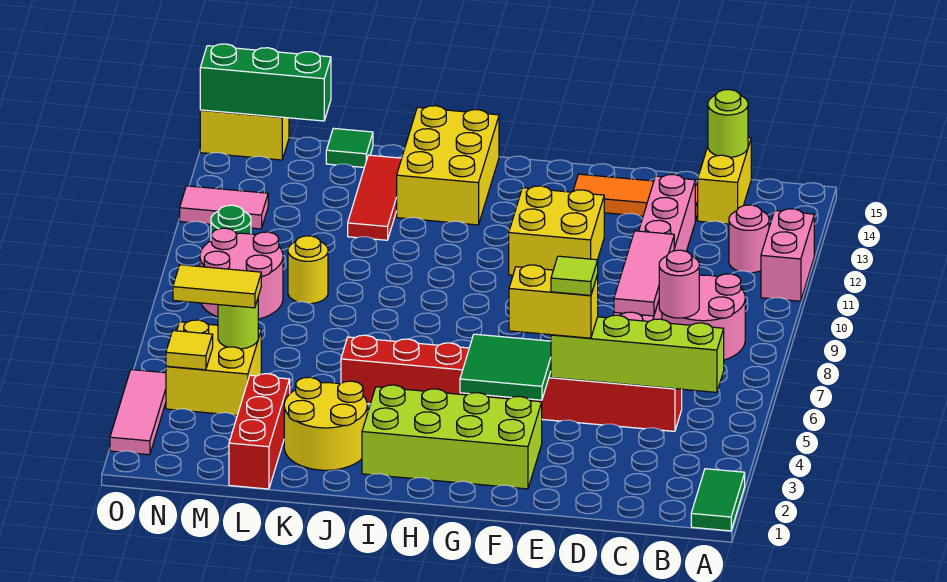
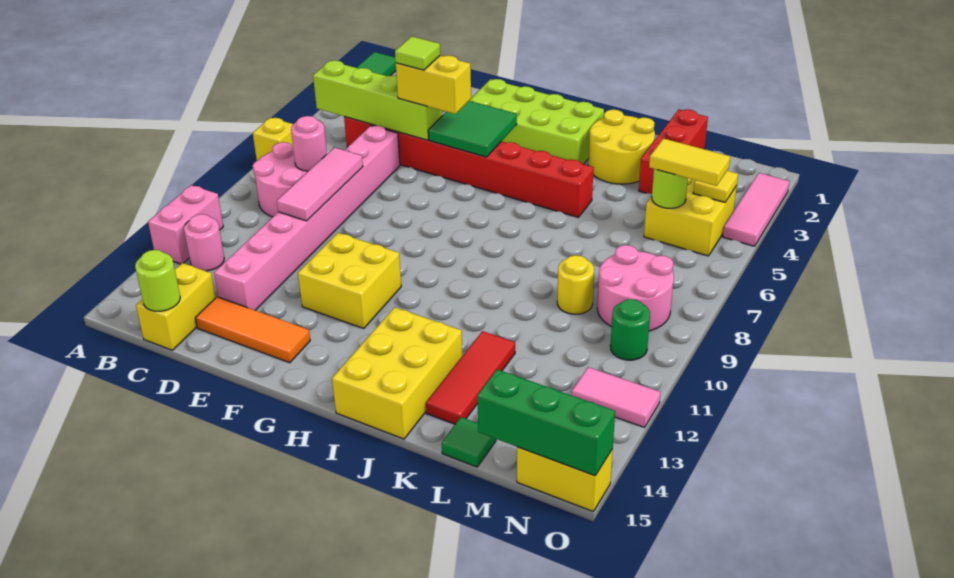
none -> yellow 1x1 brick [253,118,293,161]

